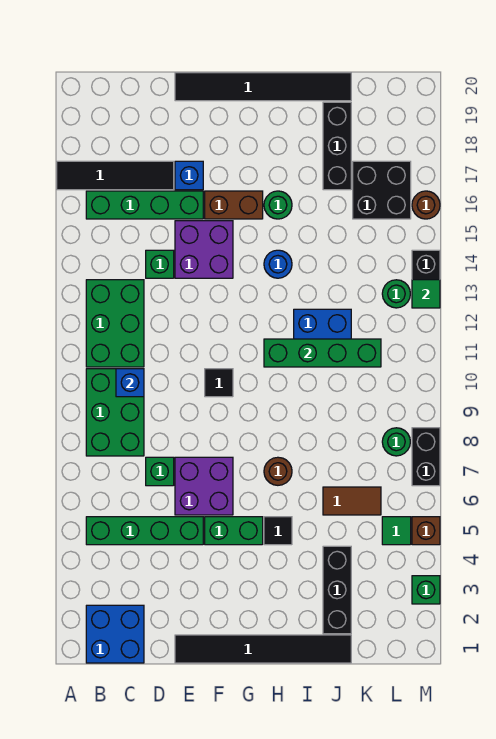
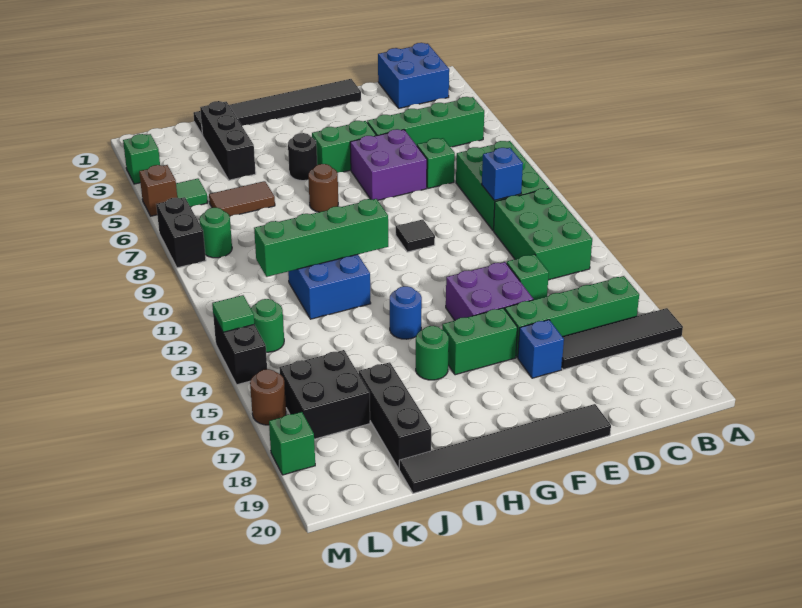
brown 1x2 brick [205,191,263,219] -> green 1x2 brick [442,308,517,375]
black 1x1 tile [264,517,292,545] -> black 1x1 round brick [288,133,317,181]
none -> green 1x1 brick [269,412,315,475]

